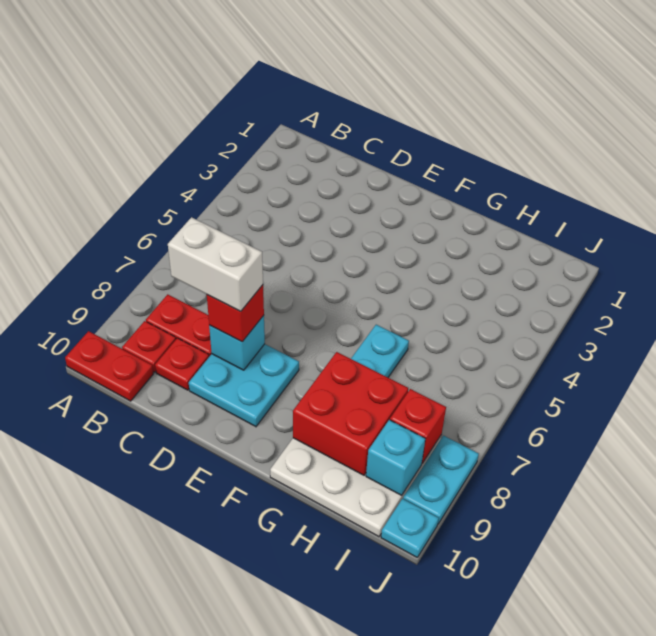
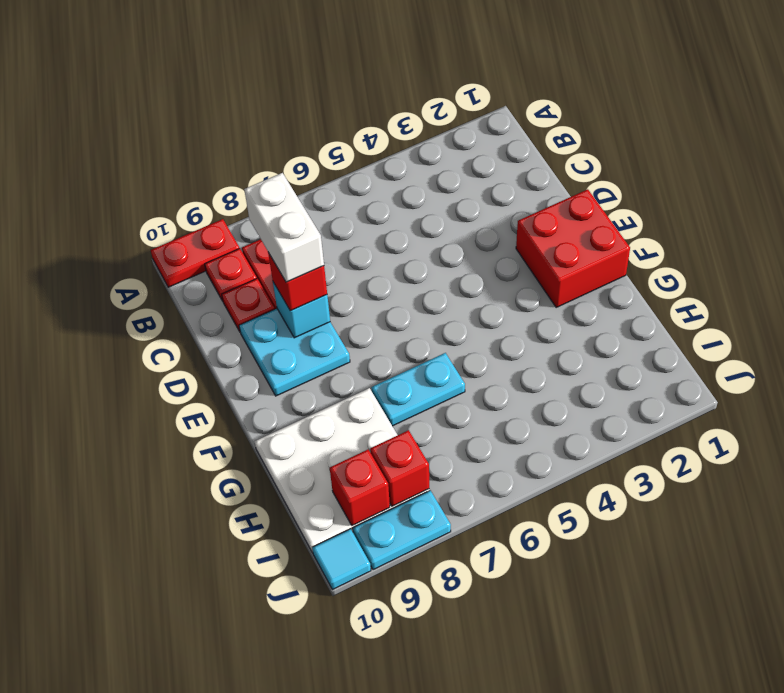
red 1x2 plate [65,331,153,401] -> red 1x2 plate turned to [151,219,239,287]
red 2x2 brick [293,352,408,475] -> red 2x2 brick moved to [516,189,630,307]
cyan 1x1 brick [366,420,425,496] -> red 1x1 brick [330,450,390,526]
cyan 1x1 plate [381,499,439,557] -> cyan 1x1 tile [312,529,371,590]

